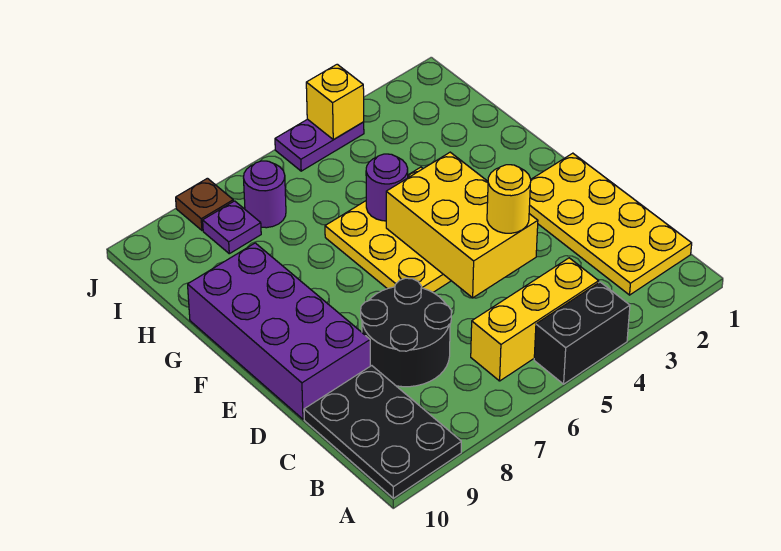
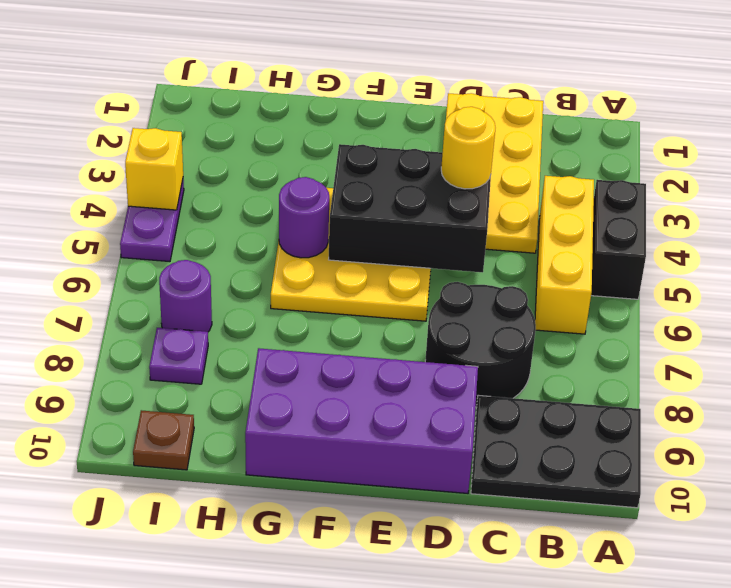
yellow 2x4 plate [529,153,692,295] -> yellow 2x4 plate turned to [446,93,543,253]
yellow 2x3 brick [386,152,538,298] -> black 2x3 brick [329,144,491,272]
brown 1x1 plate [176,178,233,230] -> brown 1x1 plate moved to [133,410,194,470]

